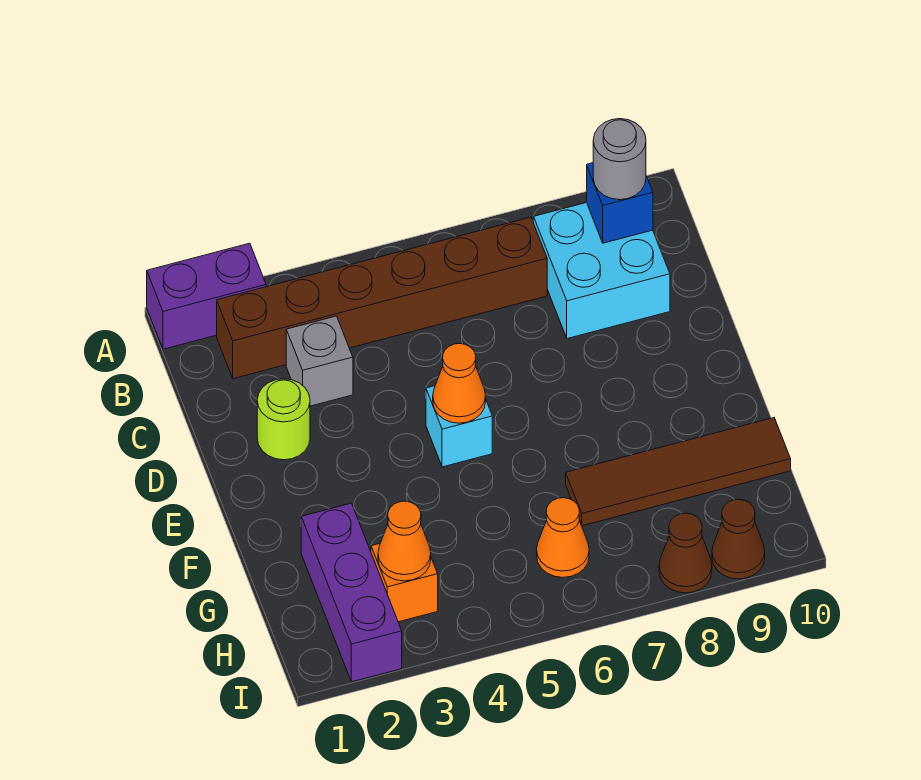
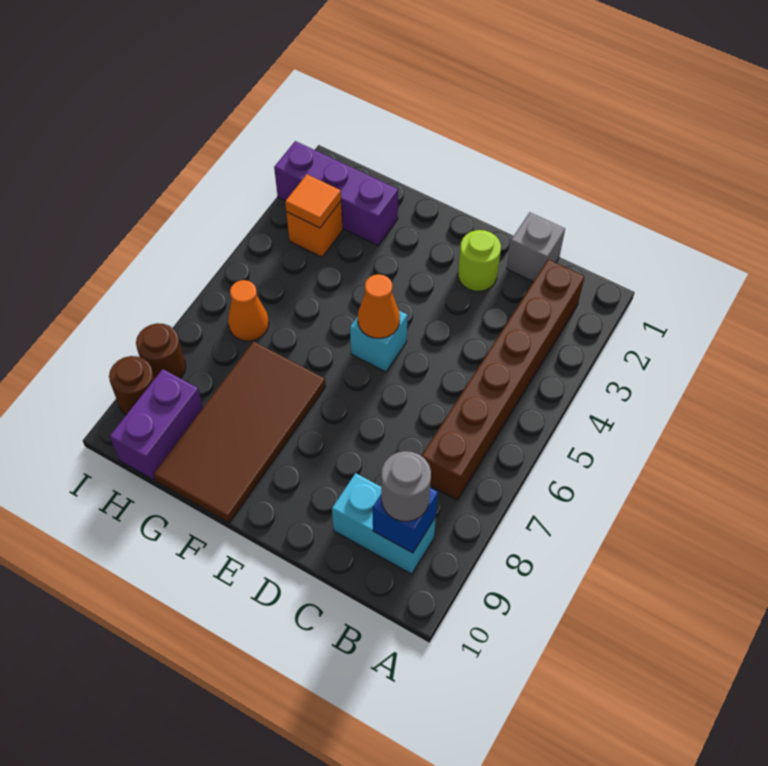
purple 1x2 brick [147,243,266,349] -> purple 1x2 brick moved to [110,369,203,480]
cyan 2x2 brick [533,203,670,339] -> cyan 1x2 brick [332,473,436,574]
grey 1x1 brick [286,316,353,406] -> grey 1x1 brick moved to [507,212,565,282]
brown 1x4 tile [566,418,791,526] -> brown 2x4 tile [153,341,326,523]
orange 1x1 cone [378,501,431,581] -> orange 1x1 tile [285,174,341,228]
brown 1x1 cone [659,513,712,593] -> brown 1x1 round brick [136,323,186,379]
brown 1x1 cone [712,499,765,579] -> brown 1x1 round brick [109,356,155,415]

